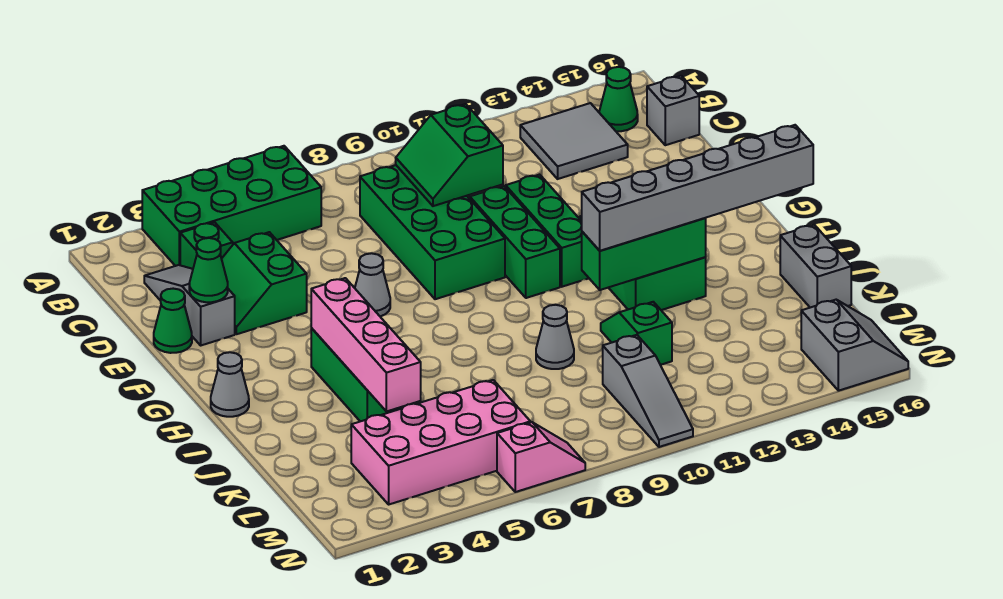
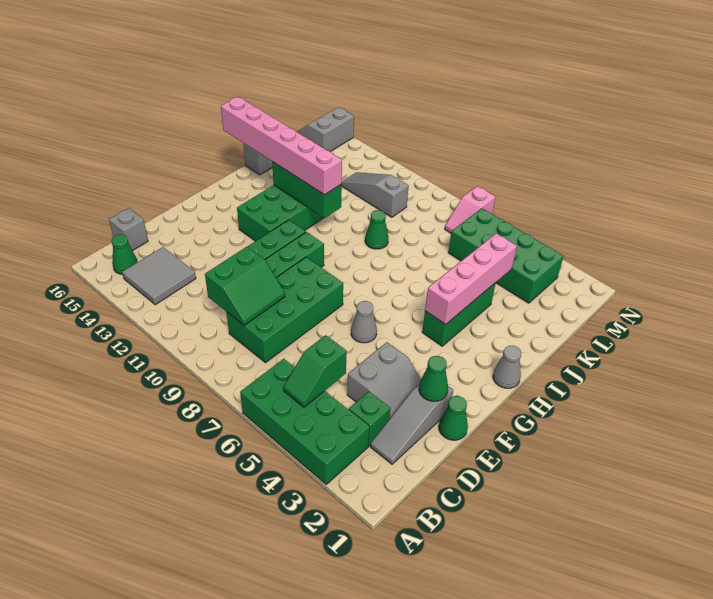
green 2x2 slope [222,232,307,334] -> grey 2x2 slope [347,342,421,418]
grey 1x6 brick [582,125,813,251] -> pink 1x6 brick [221,97,342,195]
grey 1x1 cone [536,305,574,369] -> green 1x1 cone [365,210,388,249]
green 1x2 slope [601,302,672,365] -> green 1x2 slope moved to [283,335,347,407]
pink 2x4 brick [351,380,530,504] -> green 2x4 brick [448,208,564,303]
grey 1x3 slope [603,335,693,447] -> grey 1x3 slope turned to [342,172,409,217]
pink 1x2 slope [497,422,585,492] -> pink 1x2 slope turned to [445,186,495,233]

